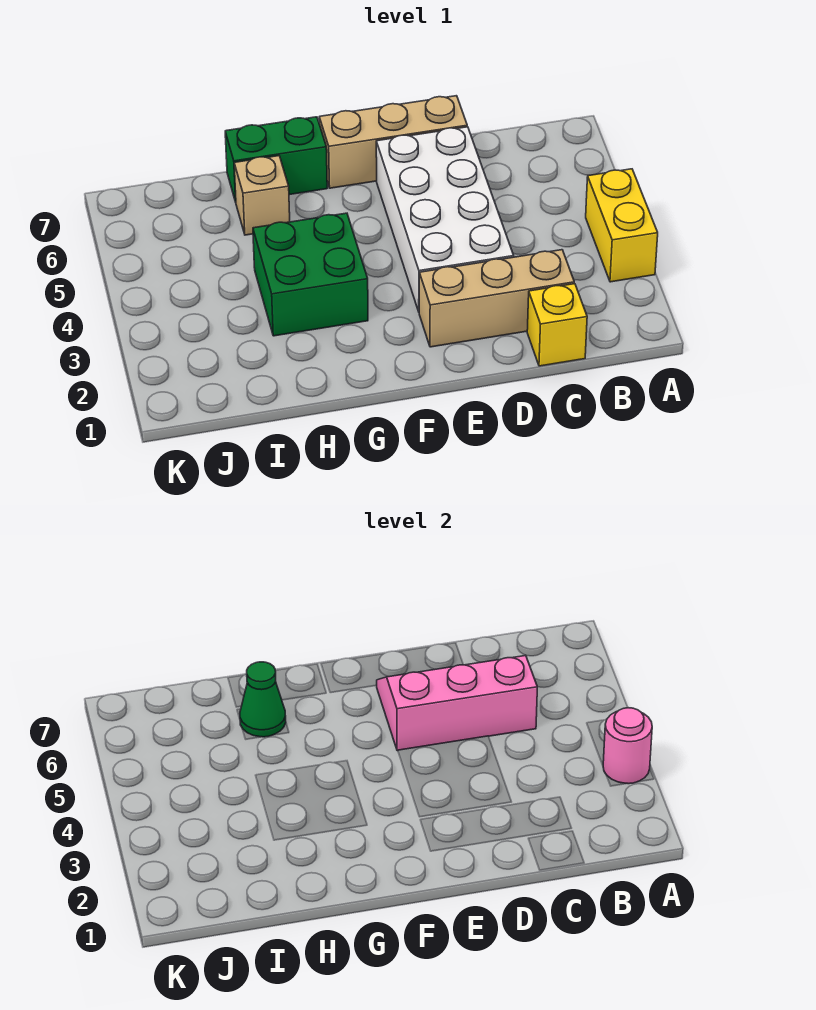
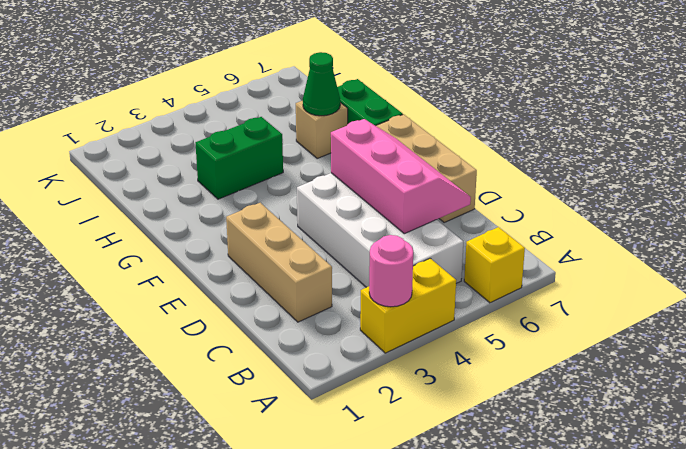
yellow 1x1 brick [527,284,587,366] -> yellow 1x1 brick moved to [464,227,525,303]
white 2x4 brick [376,127,514,311] -> white 2x4 brick turned to [297,173,463,287]
green 2x2 brick [253,213,368,336] -> green 1x2 brick [196,117,283,199]

